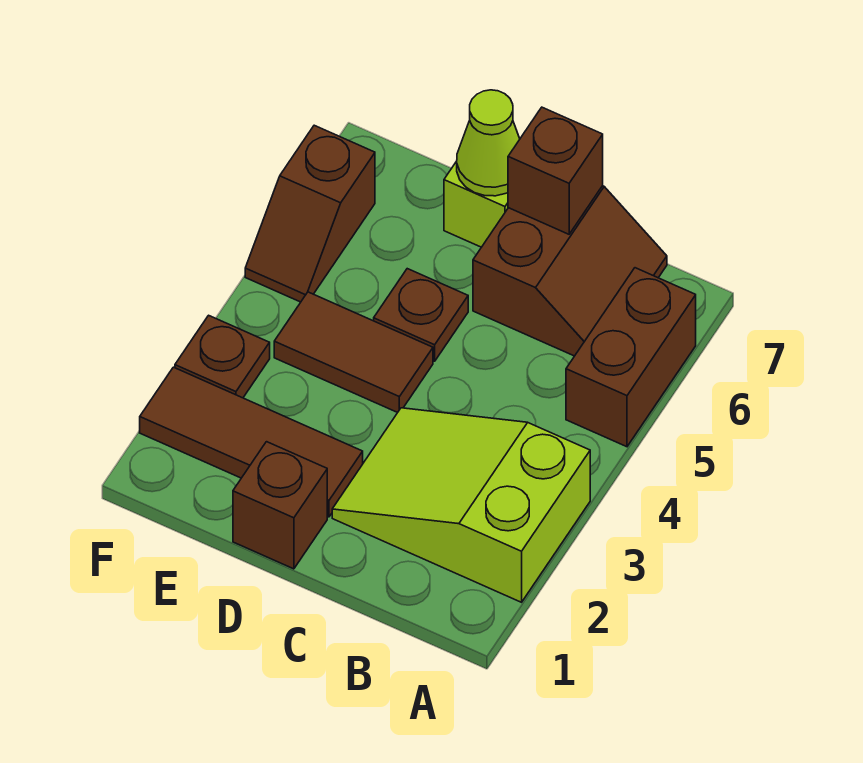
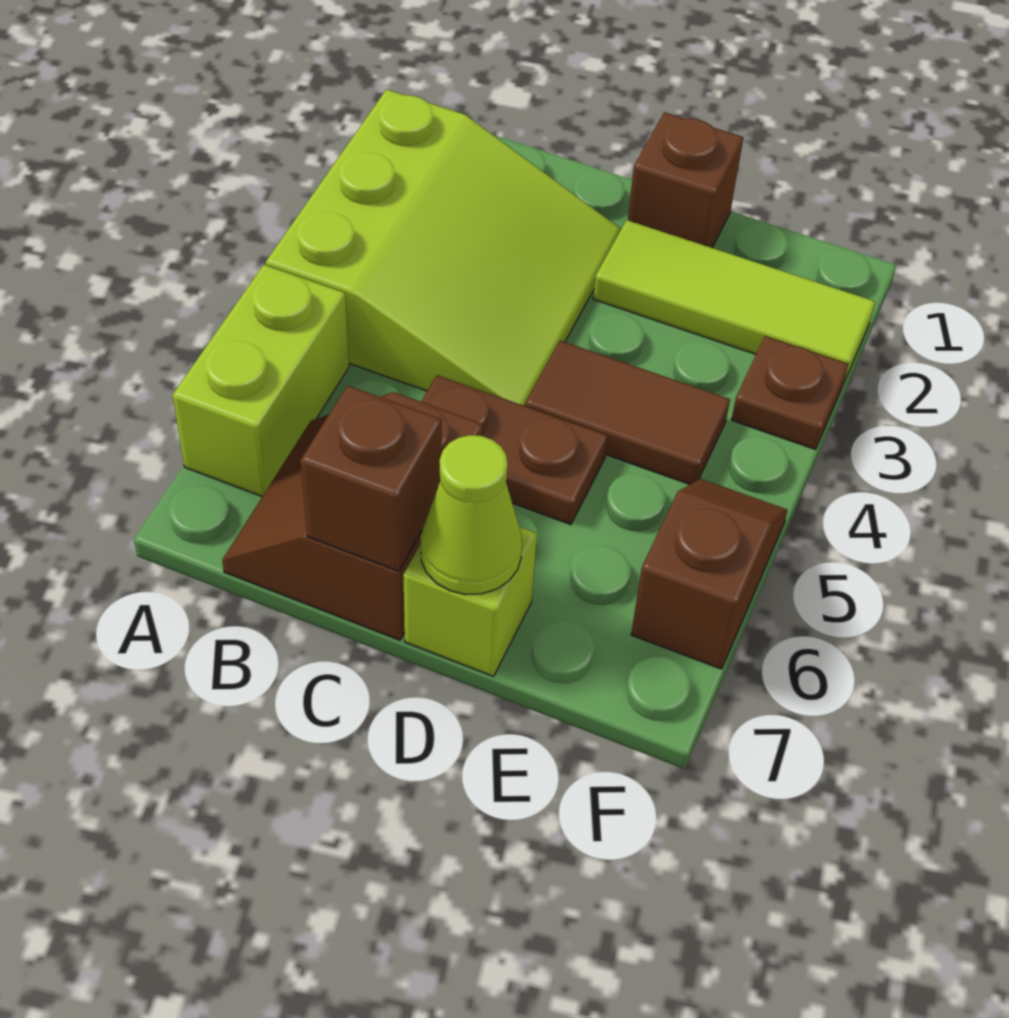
lime 2x3 slope [332,408,590,602] -> lime 3x3 slope [266,89,621,406]
brown 1x2 brick [566,268,696,447] -> lime 1x2 brick [173,265,349,496]
brown 1x3 tile [140,367,363,517] -> lime 1x3 tile [593,220,875,384]
brown 1x1 plate [374,269,468,361] -> brown 1x2 plate [421,375,608,525]

